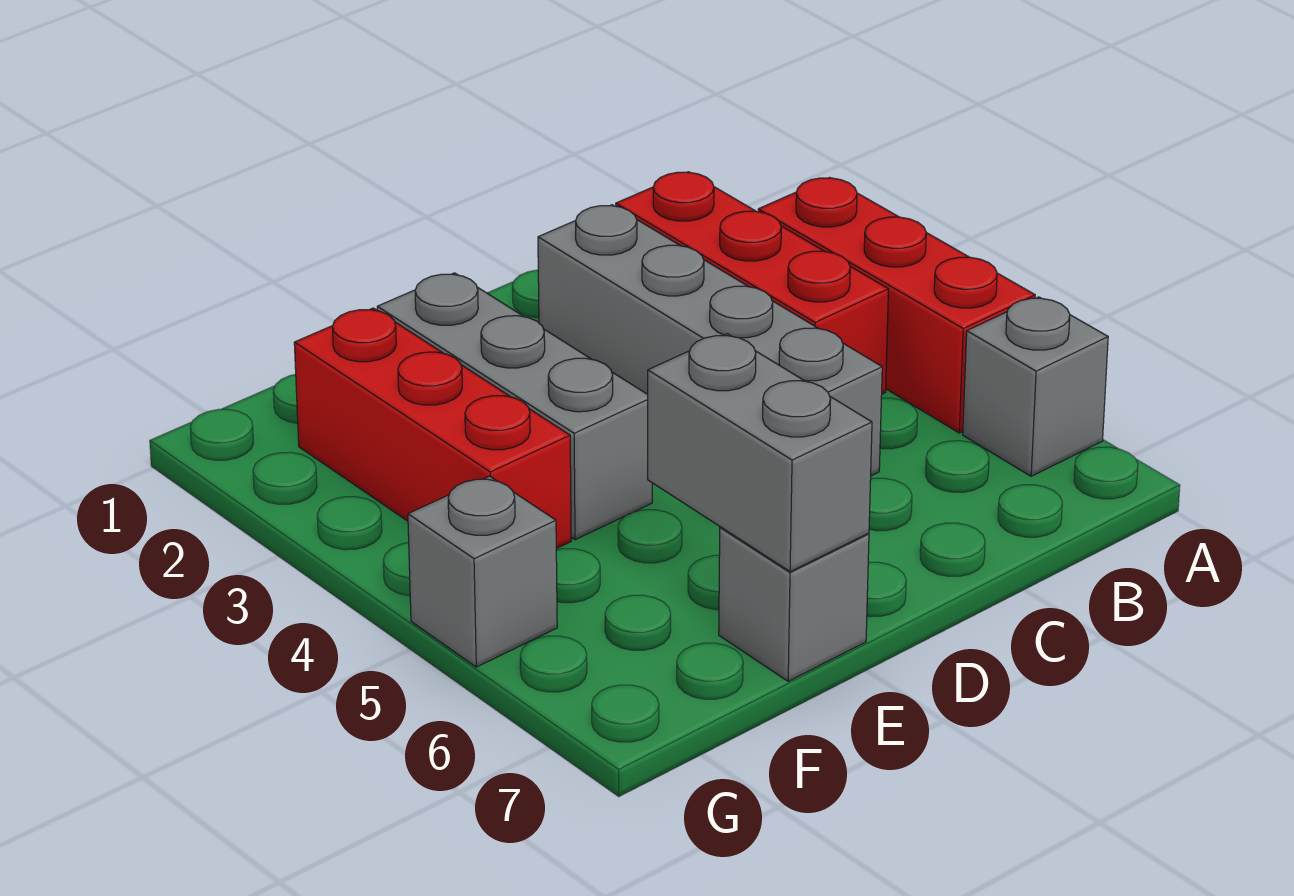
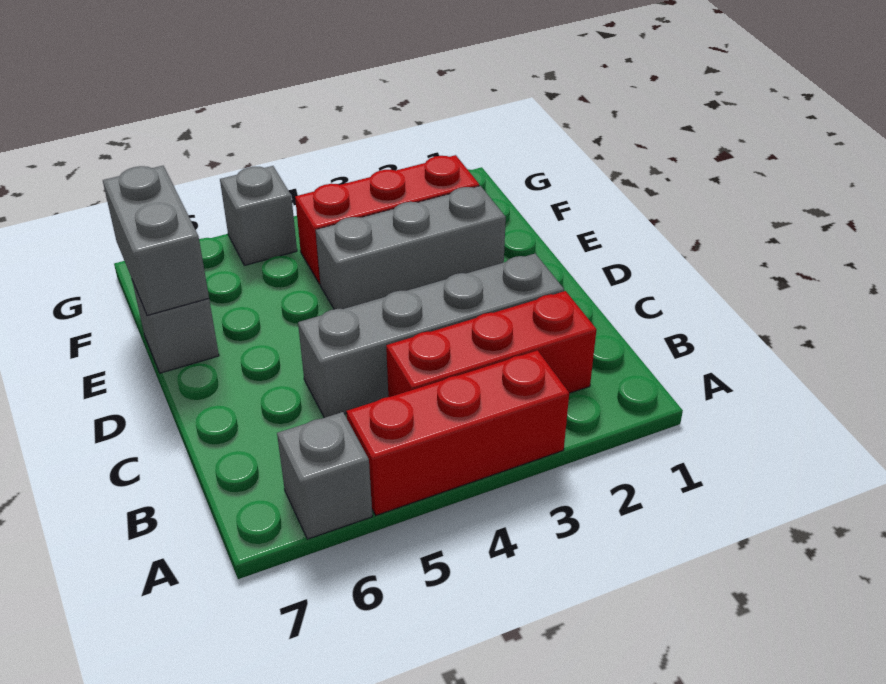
grey 1x2 brick [648,334,872,572] -> grey 1x2 brick turned to [103,166,209,315]

